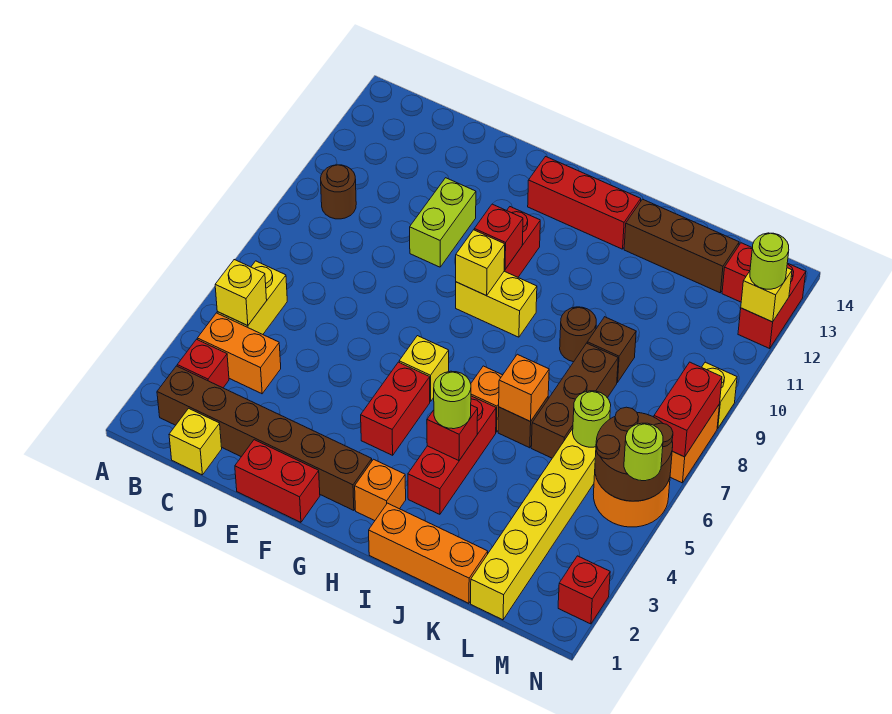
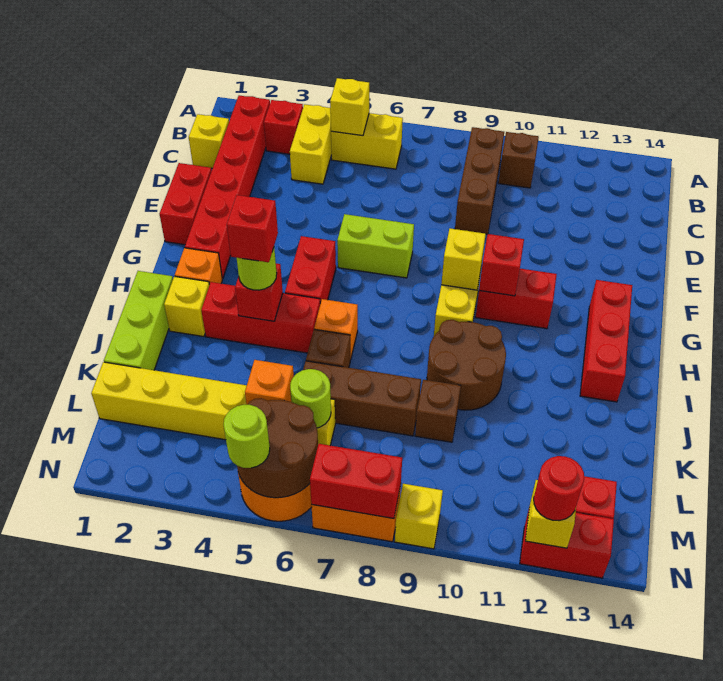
brown 1x6 brick [157,366,372,510] -> red 1x6 brick [185,95,270,279]
orange 1x2 brick [197,313,281,394] -> yellow 1x2 brick [290,104,331,184]
brown 1x1 round brick [321,165,356,219] -> brown 1x1 brick [498,132,539,188]
lime 1x2 brick [410,178,476,267] -> lime 1x2 brick moved to [337,214,414,278]
red 1x2 brick [361,362,430,455] -> red 1x2 brick turned to [285,236,336,304]
yellow 1x1 brick [399,336,449,401] -> yellow 1x1 brick moved to [164,276,209,337]
orange 1x3 brick [369,503,488,603] -> lime 1x3 brick [104,271,173,370]
orange 1x1 brick [499,354,549,422] -> orange 1x1 brick moved to [245,360,294,405]
brown 1x1 round brick [560,307,596,362] -> brown 2x2 round brick [427,320,506,410]
brown 1x3 brick [624,199,739,293] -> brown 1x3 brick moved to [455,127,504,234]
red 1x1 brick [558,556,610,624] -> red 1x1 brick moved to [227,195,278,262]
lime 1x1 round brick [750,233,789,289] -> red 1x1 round brick [534,456,584,521]

